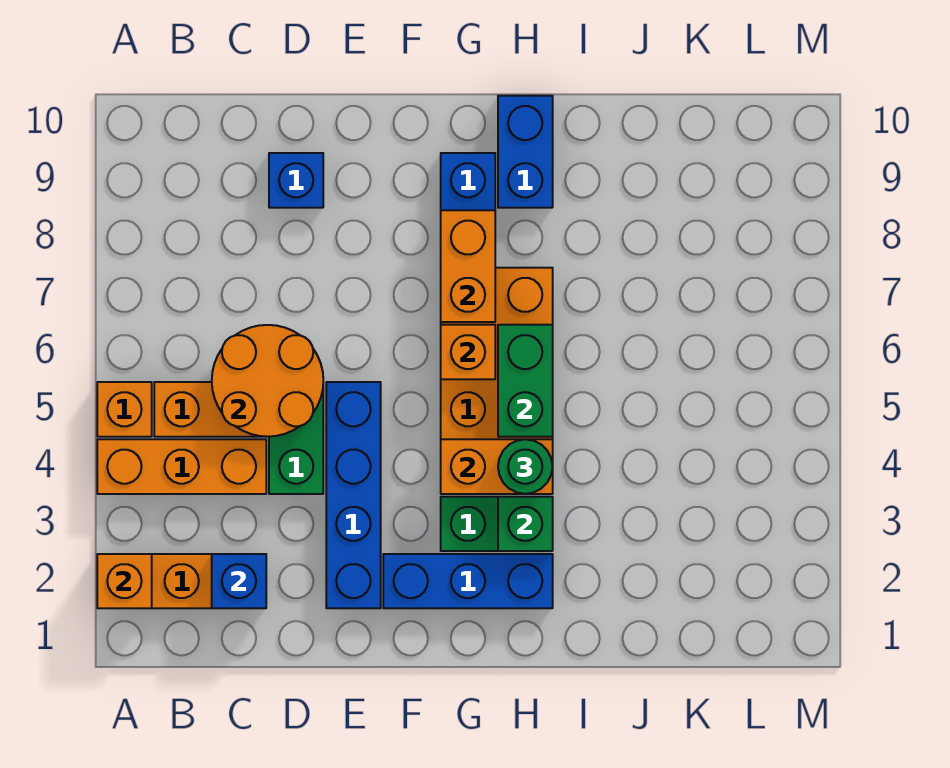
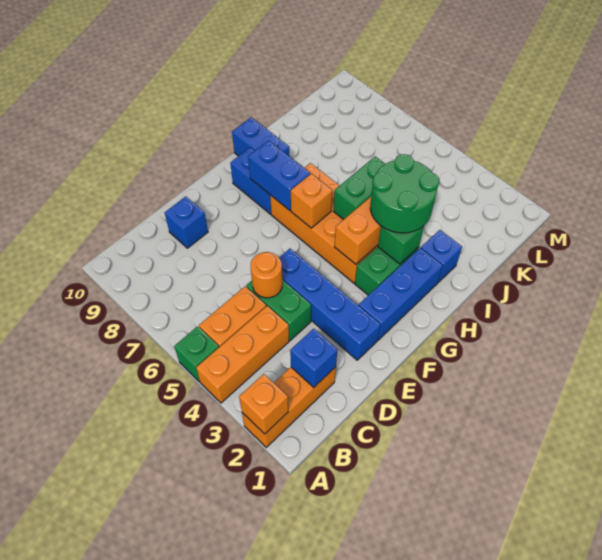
orange 1x1 brick [97,382,152,437] -> green 1x1 brick [174,326,219,382]
orange 2x2 round brick [212,325,323,437] -> orange 1x1 round brick [251,252,282,298]
orange 1x2 brick [441,210,495,322] -> blue 1x2 brick [248,140,310,211]
green 1x1 round brick [498,439,553,494] -> green 2x2 round brick [370,154,439,233]
green 1x2 brick [498,325,553,437] -> green 1x2 brick turned to [333,157,385,220]
none -> blue 1x1 brick [421,230,462,283]

